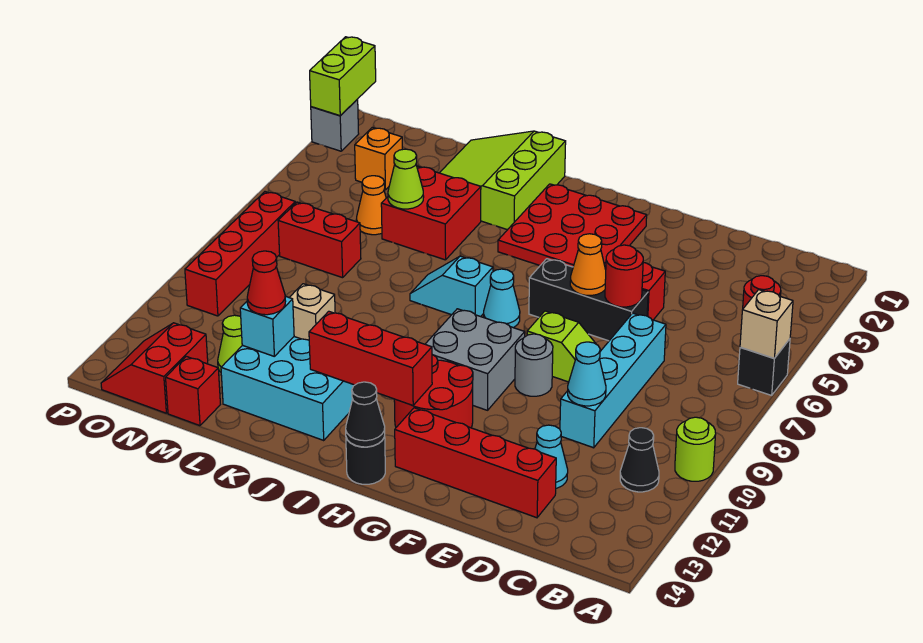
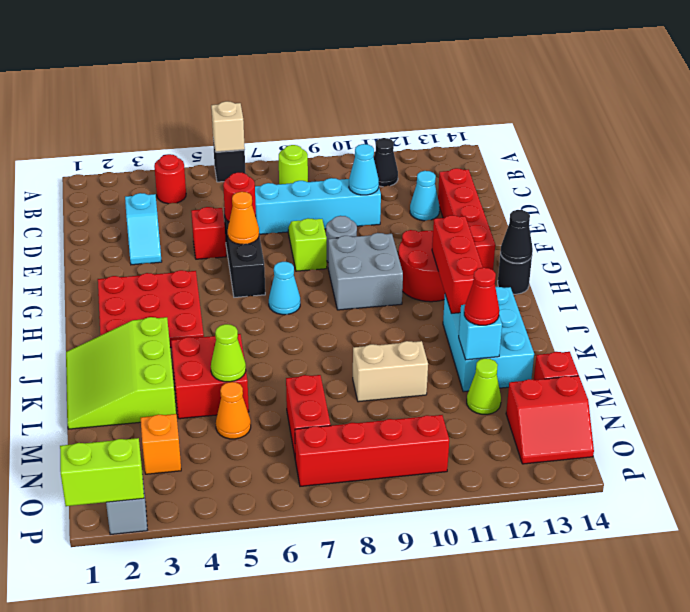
lime 1x1 round brick [675,417,716,481] -> lime 1x1 round brick moved to [279,145,308,184]
cyan 1x2 slope [410,256,493,317] -> cyan 1x2 slope moved to [125,193,162,265]
lime 3x3 slope [440,131,566,230] -> lime 3x3 slope turned to [66,317,176,429]
tan 1x1 brick [289,284,335,340] -> tan 1x2 brick [353,341,428,402]

